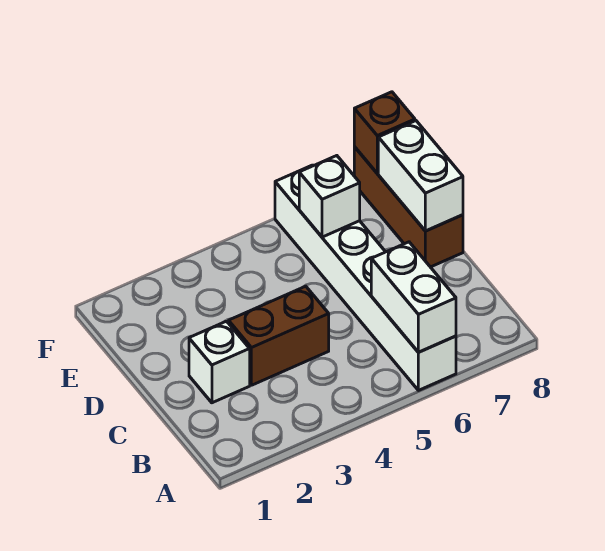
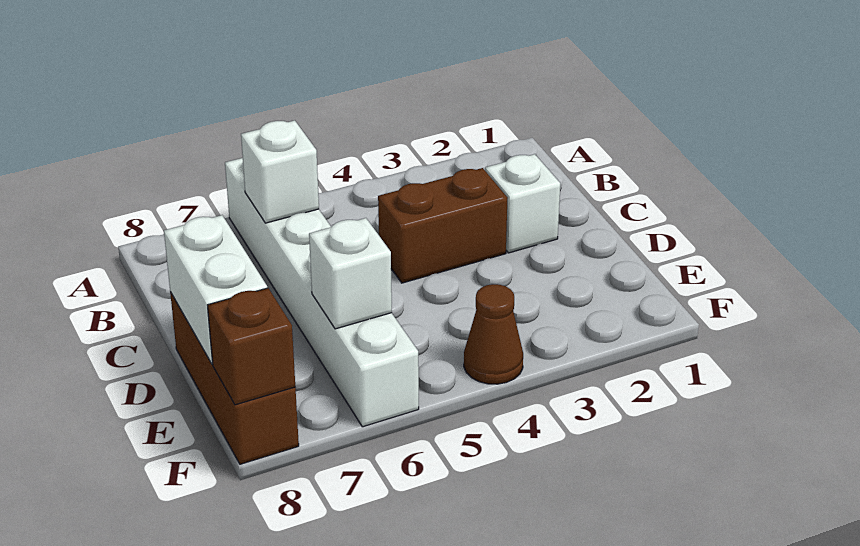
white 1x2 brick [371,242,456,352] -> white 1x1 brick [241,120,319,223]
none -> brown 1x1 cone [464,284,523,384]

